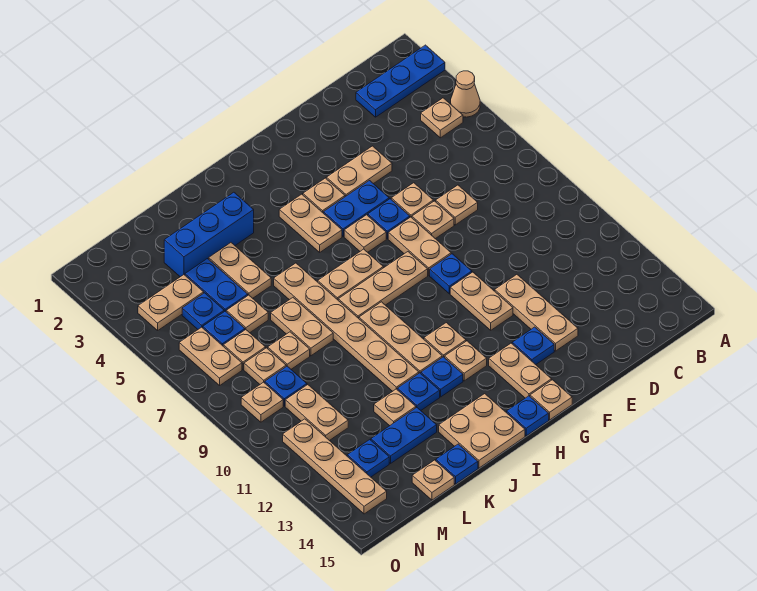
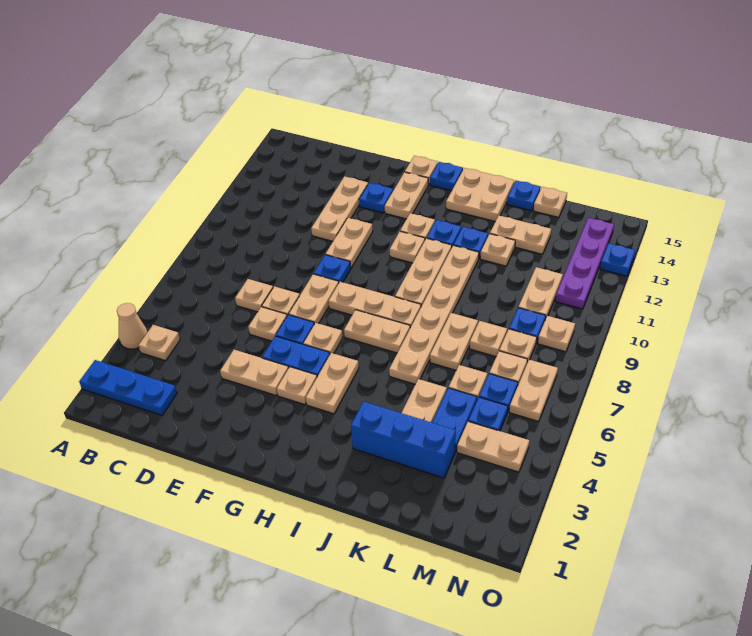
blue 1x2 plate [371,408,437,463] -> tan 1x2 plate [490,216,551,254]
blue 1x1 plate [347,440,389,477] -> blue 1x1 plate moved to [600,243,635,276]
tan 1x4 plate [283,419,387,514] -> purple 1x4 plate [555,218,614,309]

